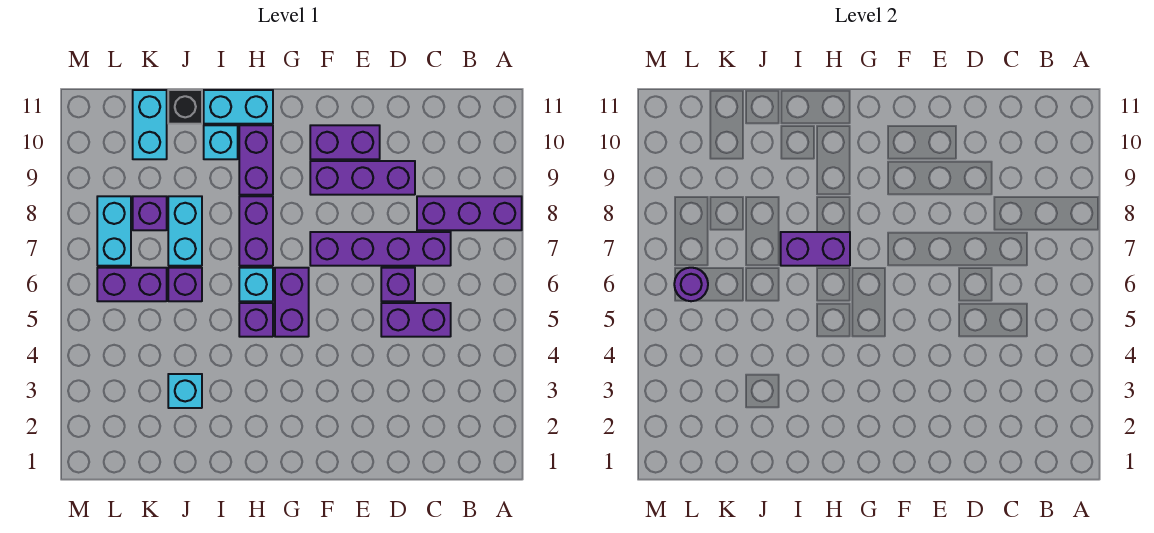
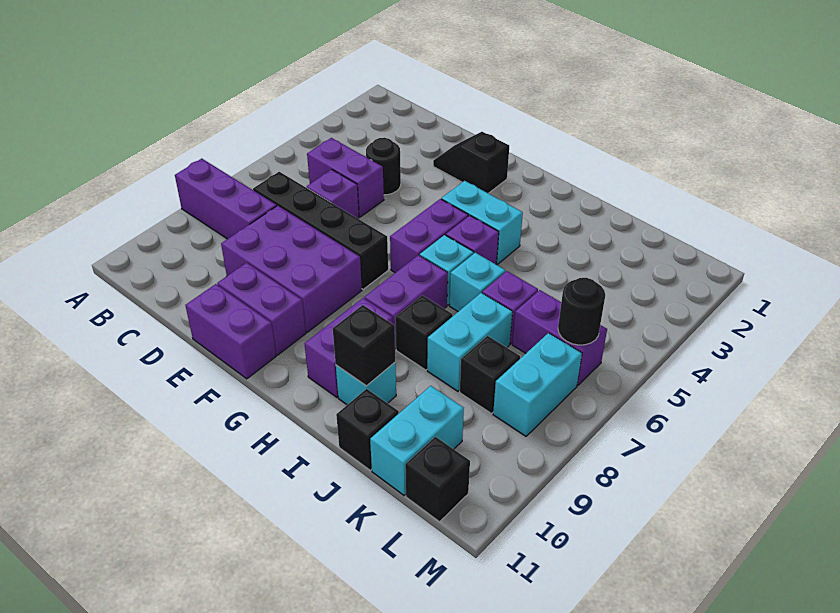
purple 1x4 brick [310,232,451,266] -> black 1x4 brick [253,172,388,289]
none -> black 1x1 round brick [366,138,401,195]
purple 1x3 brick [310,161,415,195] -> purple 2x3 brick [221,206,362,332]
none -> black 1x2 slope [433,132,509,193]
purple 1x2 brick [781,232,850,266] -> purple 1x2 brick moved to [185,284,276,379]
cyan 1x2 brick [204,90,273,124] -> cyan 1x2 brick moved to [441,181,523,264]
none -> black 1x1 brick [395,295,453,370]
none -> black 1x1 brick [333,305,395,386]
cyan 1x1 brick [168,374,202,408] -> cyan 1x1 brick moved to [450,253,505,312]
purple 1x1 brick [133,196,167,230] -> black 1x1 brick [460,336,520,414]
purple 1x1 round brick [674,268,708,301] -> black 1x1 round brick [558,278,605,345]
none -> black 1x1 brick [405,437,470,522]

